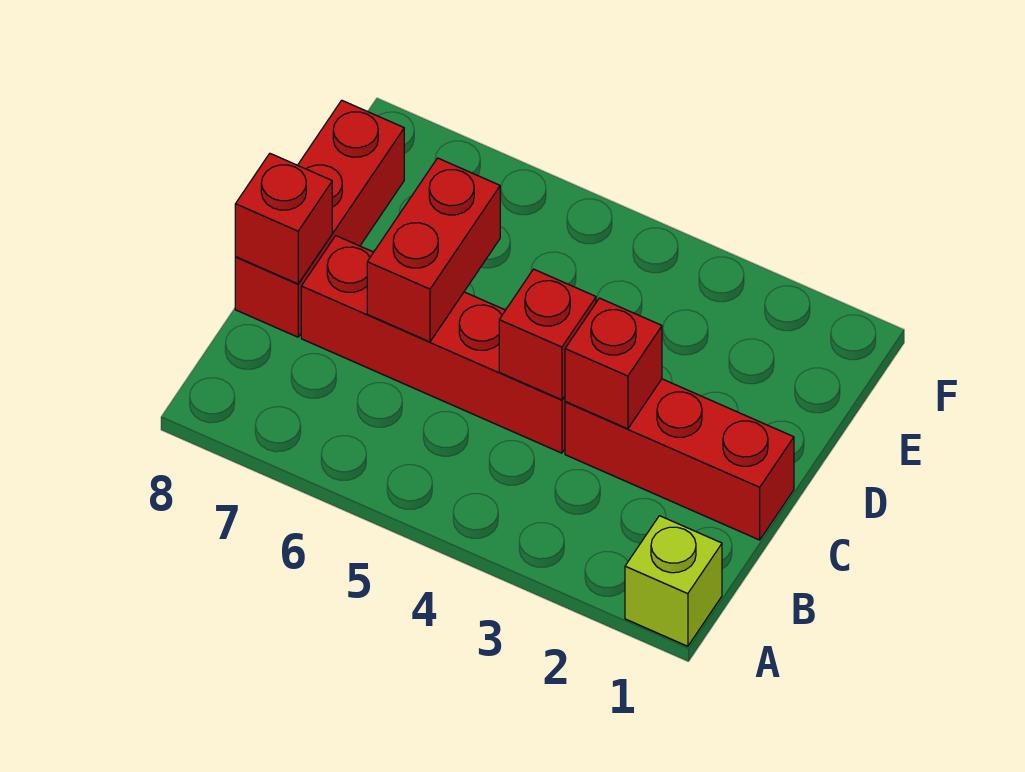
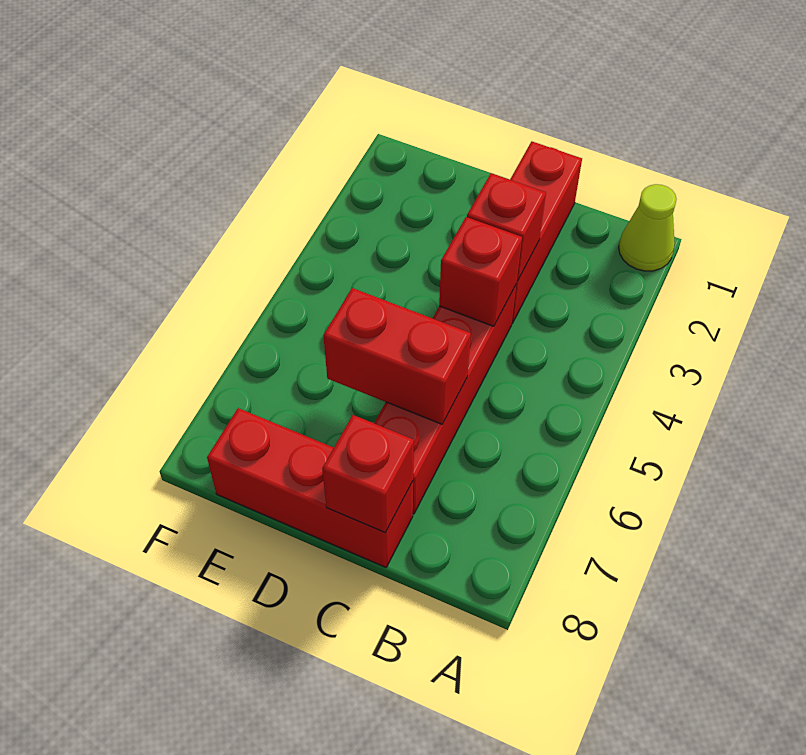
lime 1x1 brick [625,516,722,646] -> lime 1x1 cone [619,184,677,271]

